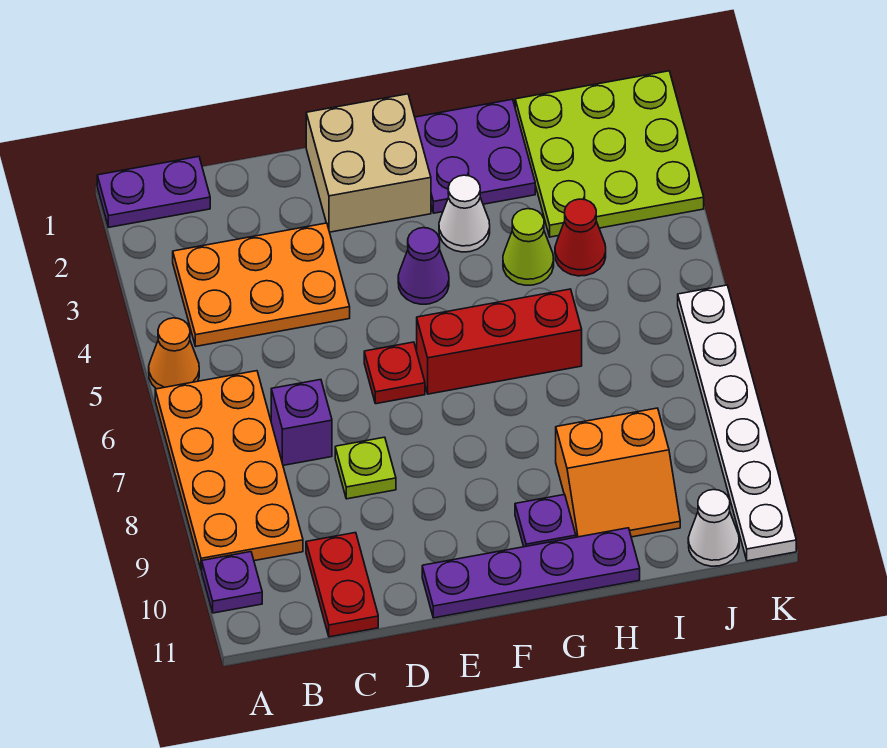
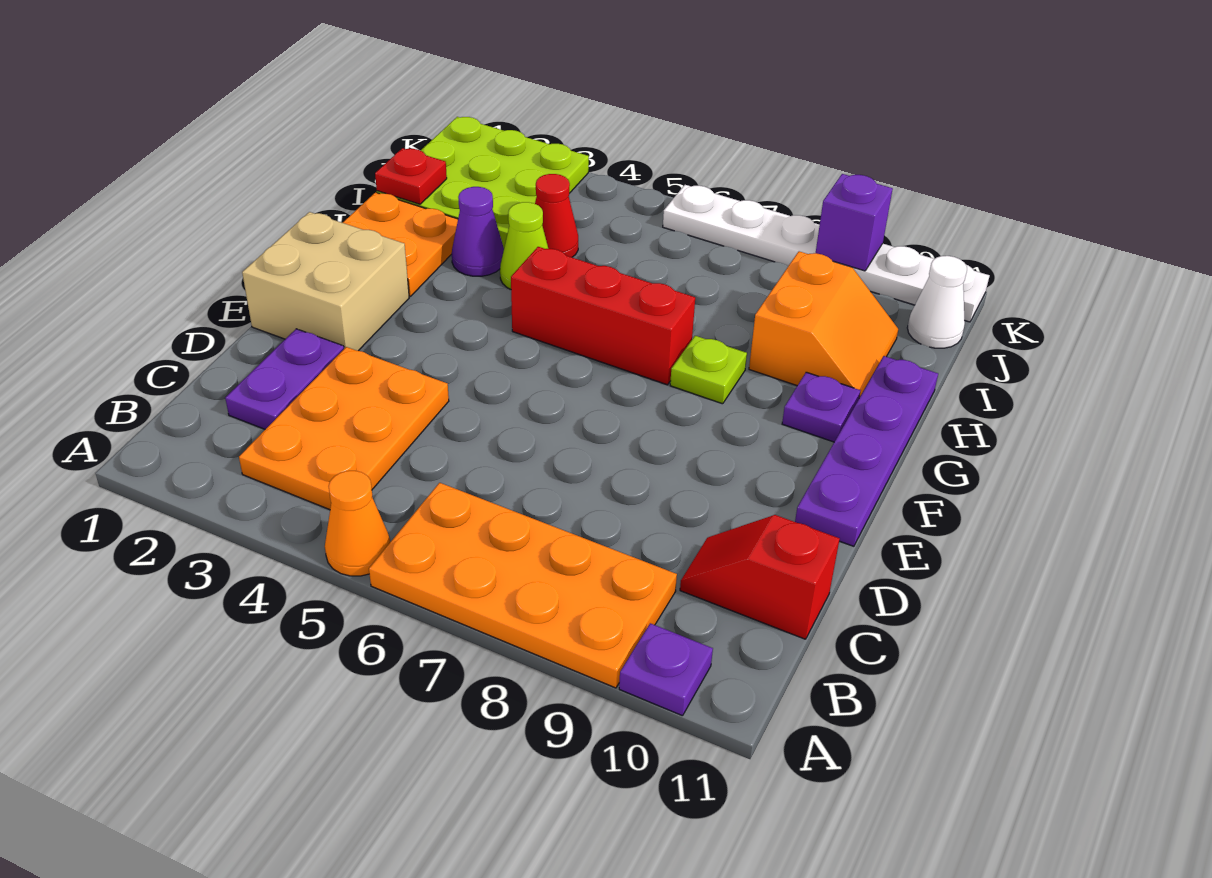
purple 1x2 plate [97,157,210,227] -> purple 1x2 plate moved to [225,329,344,429]
purple 1x1 brick [271,380,332,465] -> purple 1x1 brick moved to [816,174,893,271]
red 1x2 plate [306,533,378,637] -> red 1x2 slope [680,515,840,639]
lime 1x1 plate [335,437,396,499] -> lime 1x1 plate moved to [670,336,747,404]
red 1x1 plate [364,342,425,404] -> red 1x1 plate moved to [375,148,447,204]
purple 1x1 cone [398,228,449,304] -> purple 1x1 cone moved to [452,187,504,276]
red 1x3 brick [417,289,582,394] -> red 1x3 brick turned to [511,247,695,385]
purple 2x2 plate [415,99,535,213] -> orange 2x2 plate [343,193,458,296]
white 1x1 cone [439,175,490,252] -> none

